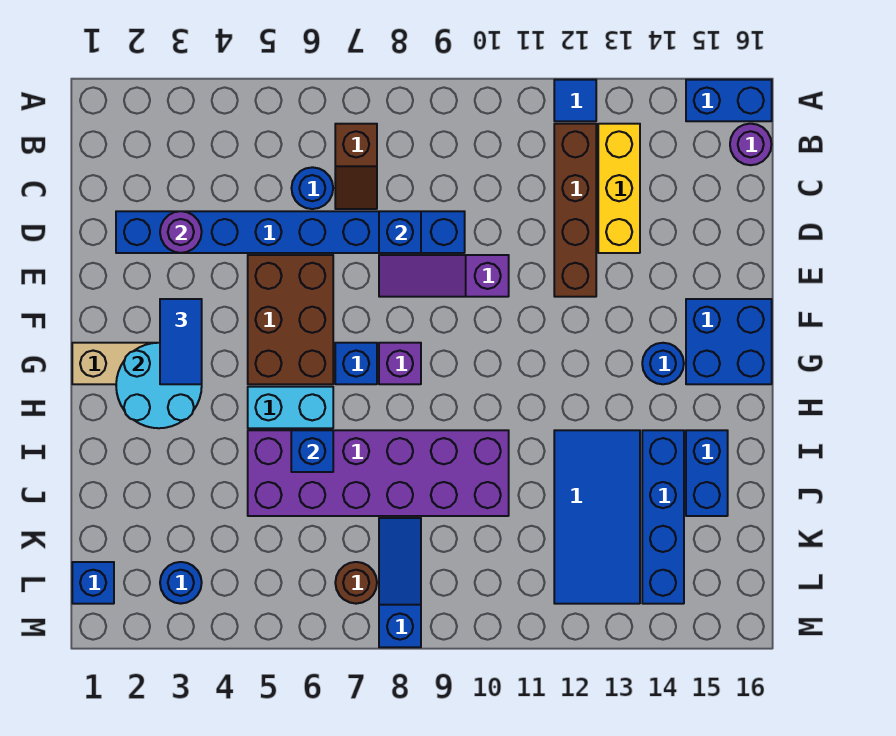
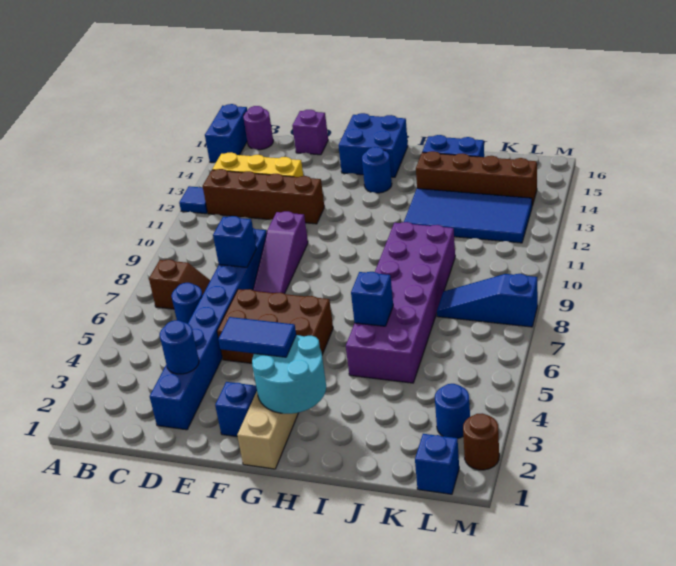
purple 1x1 round brick [160,211,202,253] -> blue 1x1 round brick [160,320,199,374]
blue 1x1 brick [335,343,377,384] -> blue 1x1 brick moved to [215,382,257,437]
purple 1x1 brick [379,343,421,384] -> purple 1x1 brick moved to [292,110,328,155]
cyan 1x2 brick [248,387,333,428] -> none
blue 1x4 brick [642,430,684,604] -> brown 1x4 brick [416,151,537,206]
brown 1x1 round brick [335,562,377,604] -> brown 1x1 round brick moved to [463,413,499,470]

